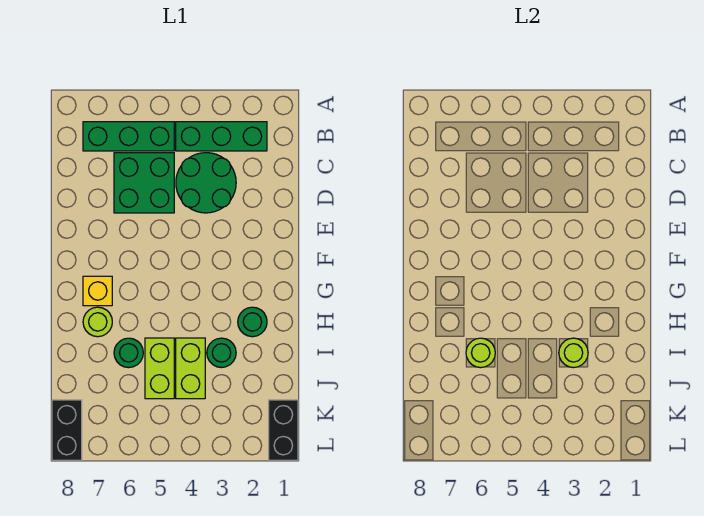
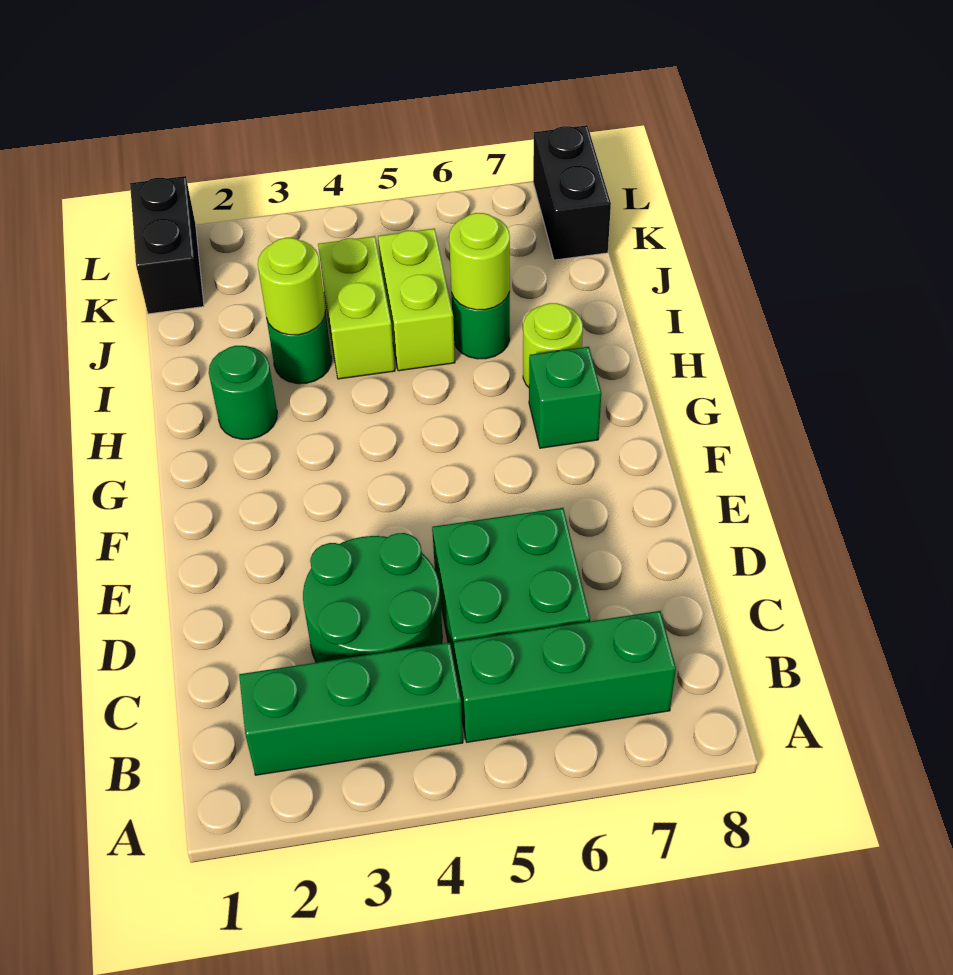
yellow 1x1 brick [83,276,112,306] -> green 1x1 brick [529,347,601,448]

